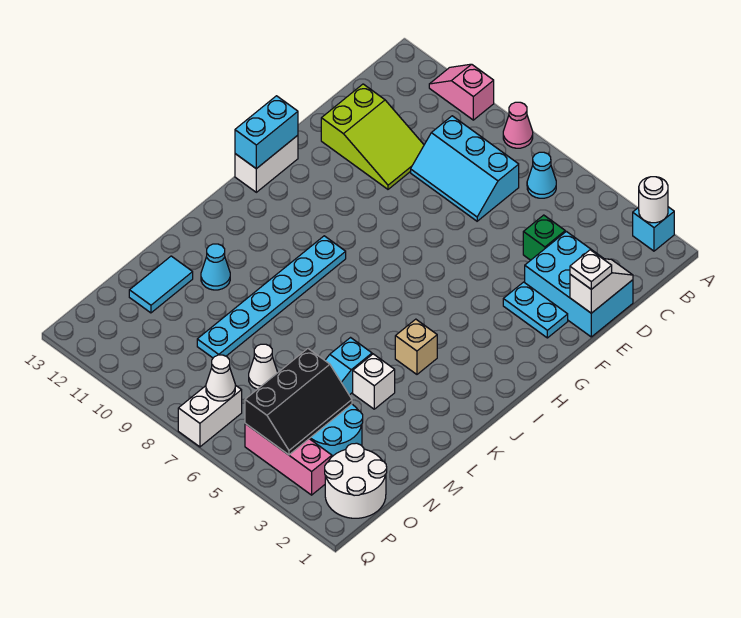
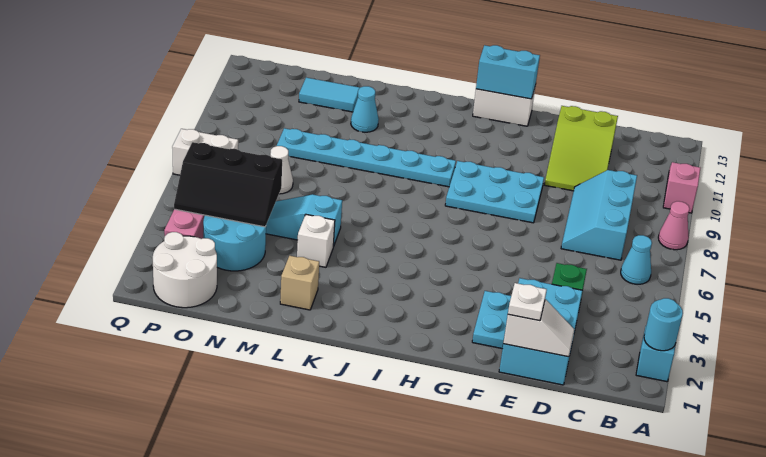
white 1x1 round brick [639,177,668,223] -> cyan 1x1 round brick [644,298,683,351]
none -> cyan 2x3 plate [445,161,544,223]
tan 1x1 brick [395,319,437,374] -> tan 1x1 brick moved to [280,256,319,310]
white 1x1 cone [206,355,235,401] -> none

